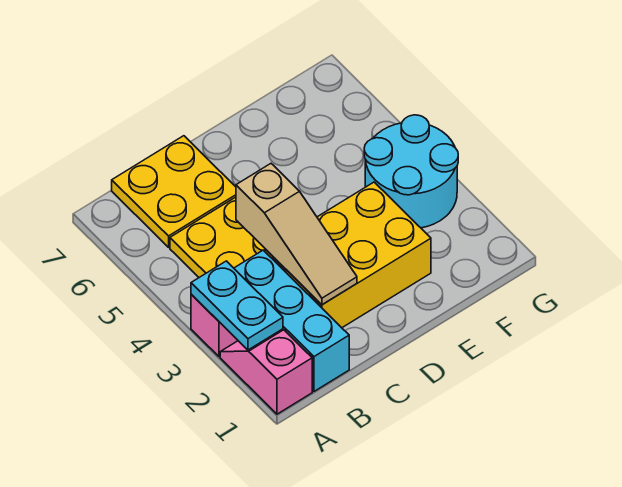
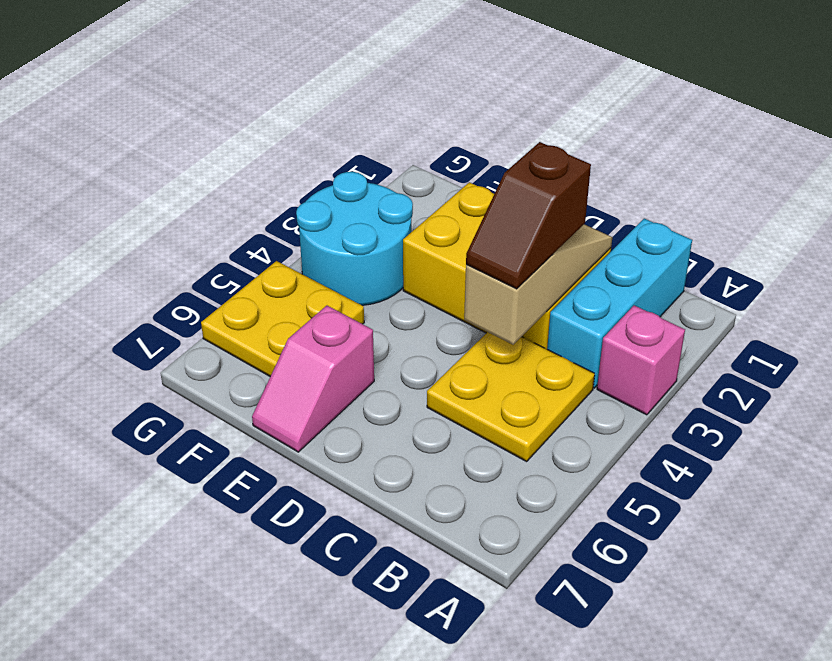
pink 1x2 slope [220,330,312,414] -> pink 1x2 slope moved to [252,306,374,452]
cyan 1x2 plate [191,261,283,350] -> none
yellow 2x2 plate [112,136,236,247] -> yellow 2x2 plate moved to [201,261,364,376]
none -> brown 1x2 slope [466,142,591,289]

